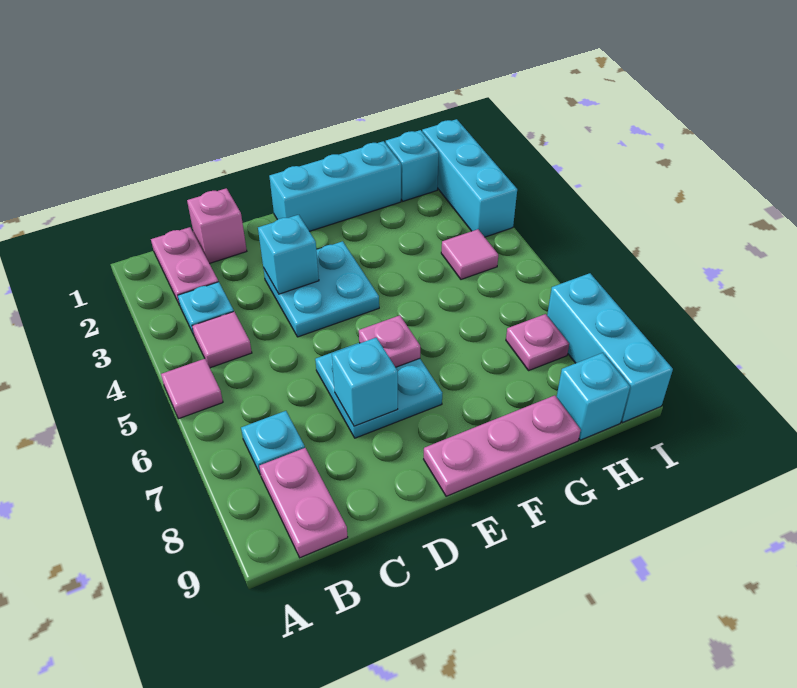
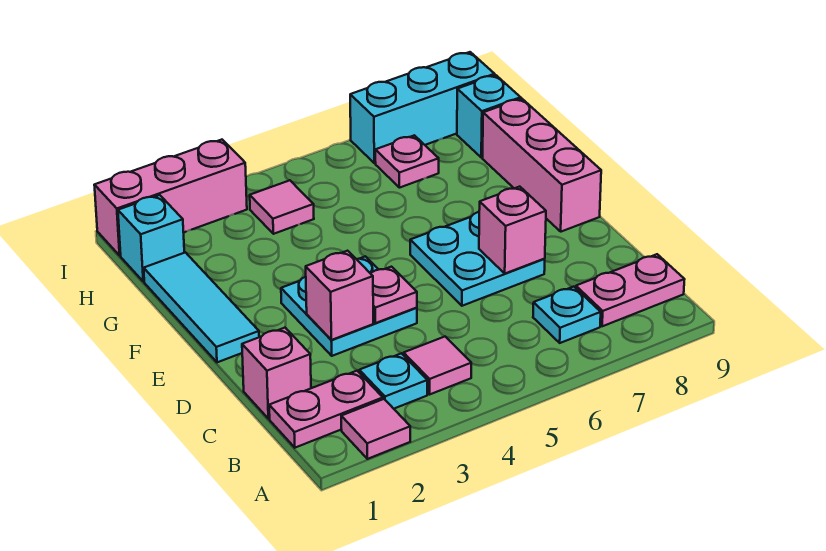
pink 1x1 tile [161,359,223,419] -> pink 1x1 tile moved to [341,399,410,459]
cyan 1x1 brick [258,215,319,294] -> pink 1x1 brick [306,251,373,340]
cyan 1x1 brick [332,338,398,426] -> pink 1x1 brick [479,187,546,273]
cyan 1x3 brick [269,141,401,231] -> cyan 1x3 tile [144,252,259,362]
pink 1x1 plate [359,315,420,367] -> pink 1x1 plate moved to [371,267,417,323]
pink 1x3 plate [424,395,581,496] -> pink 1x3 brick [483,99,601,232]
cyan 1x3 brick [422,119,517,237] -> pink 1x3 brick [94,140,247,255]

